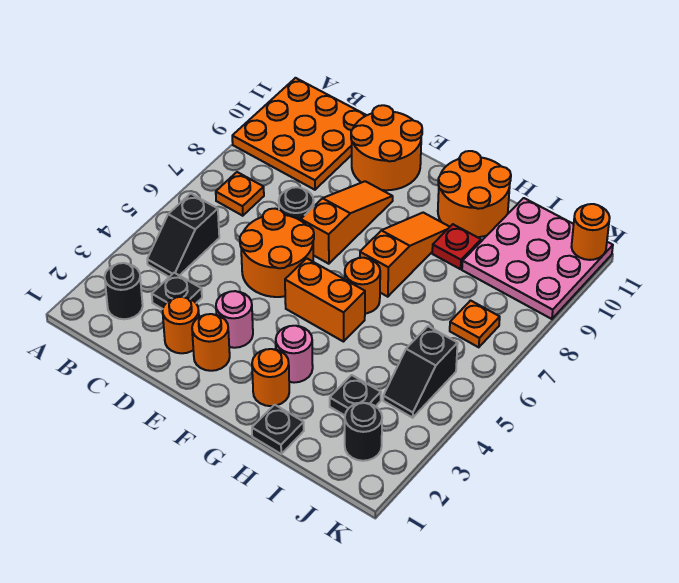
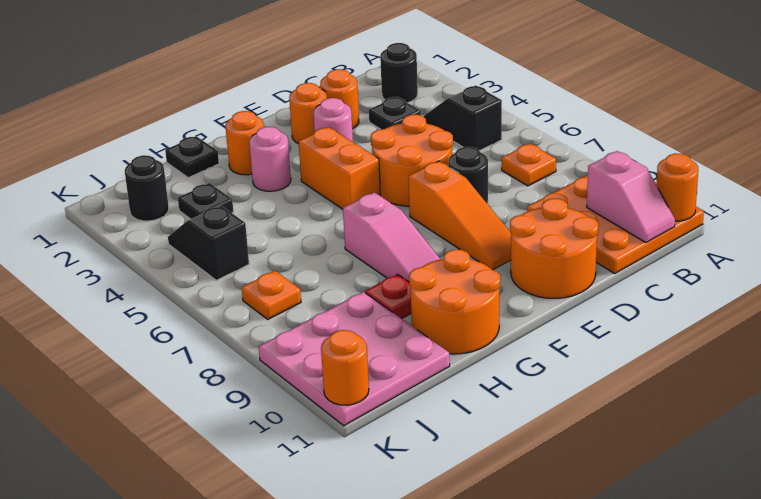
none -> pink 1x2 slope [587,151,675,242]
orange 1x2 brick [285,258,365,342] -> orange 1x2 brick turned to [298,127,381,209]
orange 1x1 round brick [345,258,380,313] -> orange 1x1 round brick moved to [656,153,698,221]
orange 1x3 slope [360,213,449,297] -> pink 1x3 slope [343,193,440,282]

